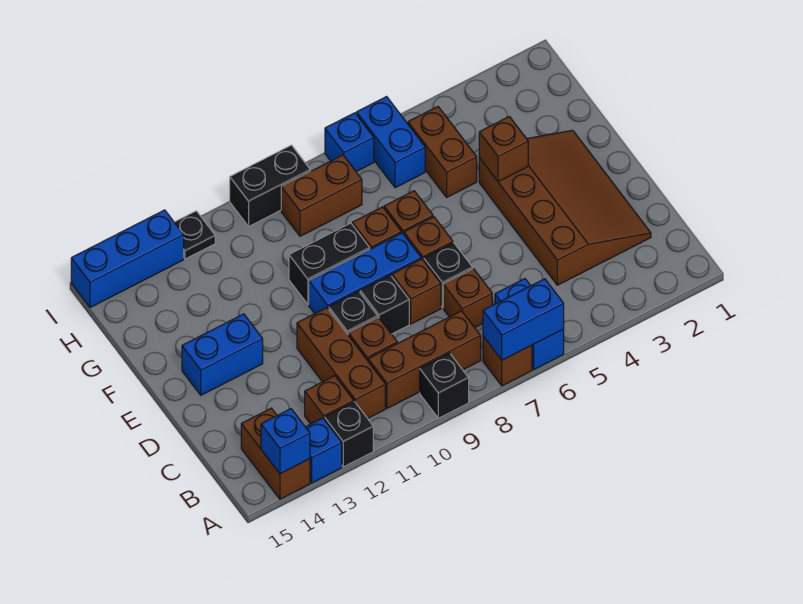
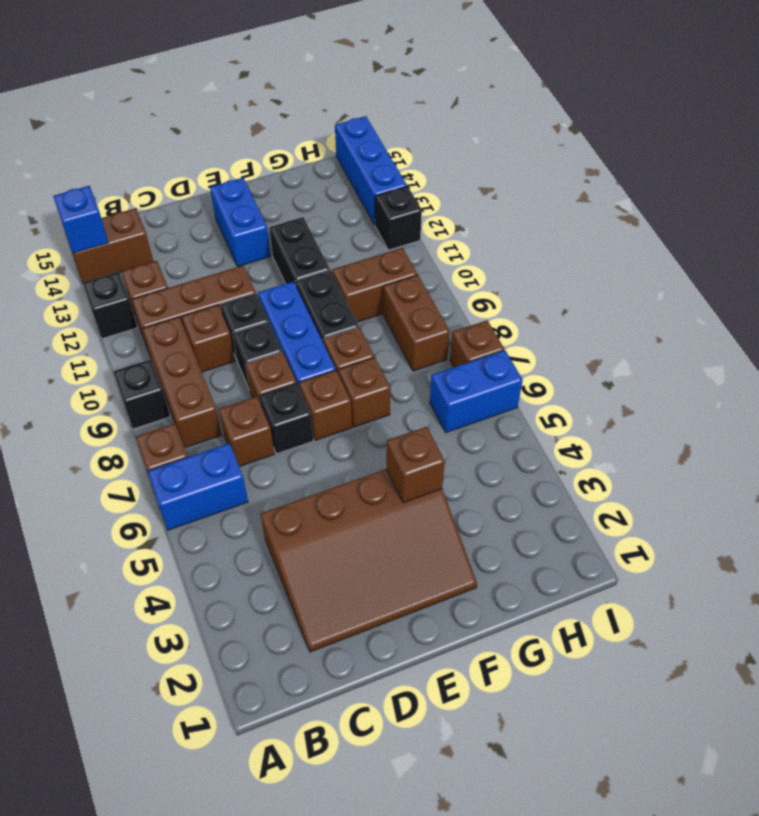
blue 1x2 brick [483,279,564,360] -> none
blue 1x1 brick [306,418,342,483] -> none
brown 1x2 brick [408,107,477,197] -> brown 1x2 brick moved to [332,248,417,322]
blue 1x1 brick [325,113,374,172] -> brown 1x1 brick [450,320,504,367]
black 1x2 brick [230,145,310,226] -> black 1x2 brick moved to [269,217,330,285]
black 1x1 plate [174,211,215,259] -> black 1x1 brick [375,186,422,250]

